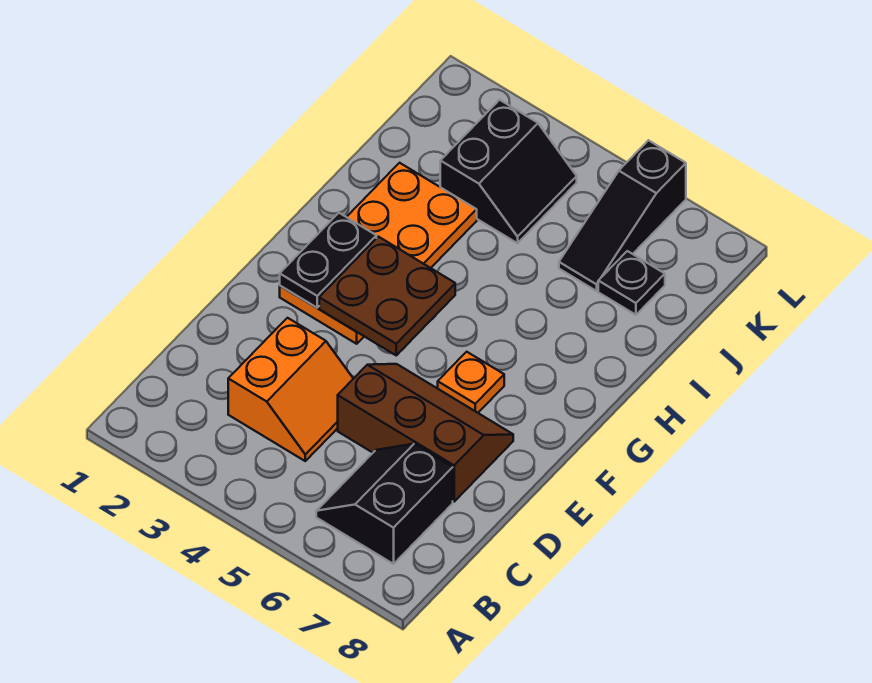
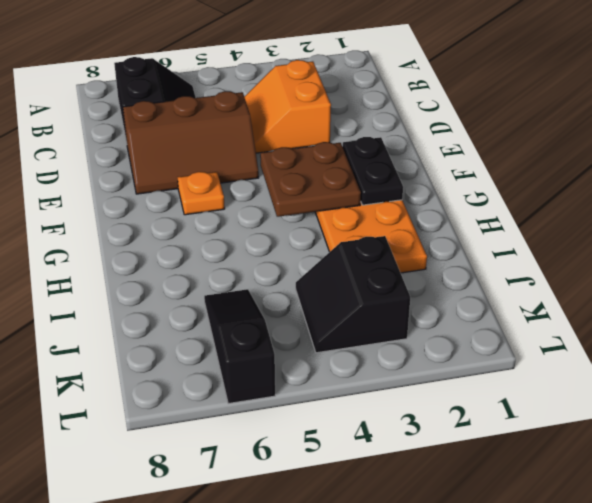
black 1x1 plate [598,251,665,315] -> none

